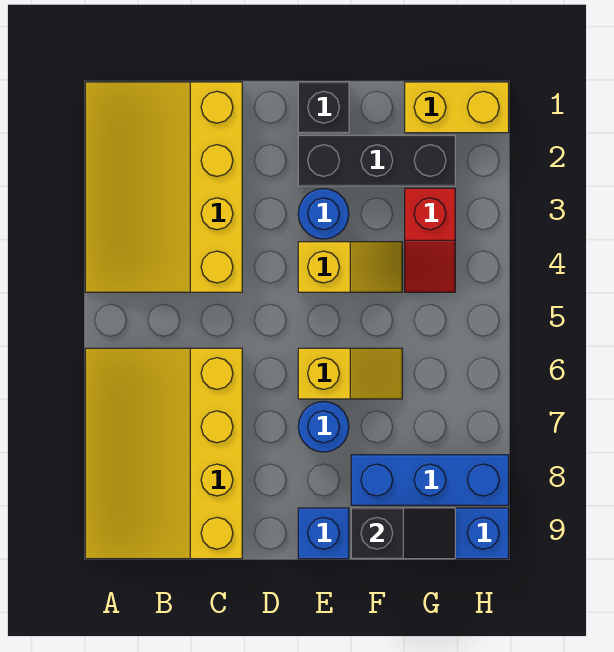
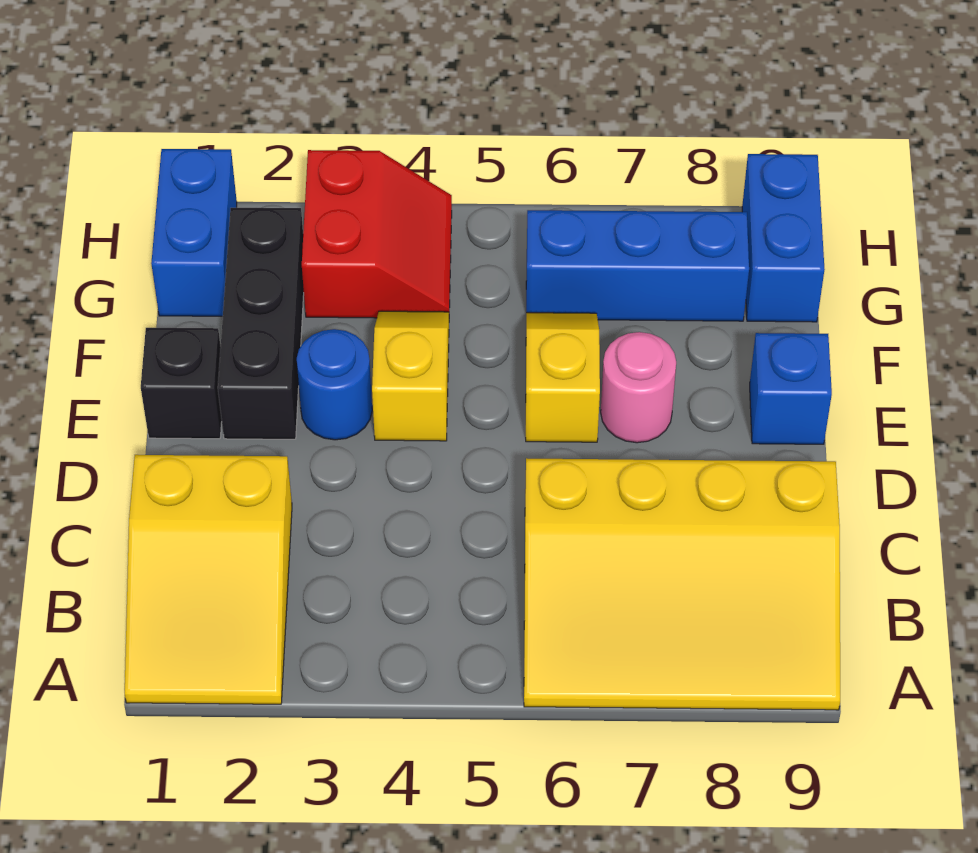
yellow 3x4 slope [85,82,242,292] -> yellow 2x3 slope [125,455,292,704]
blue 1x1 round brick [298,402,349,452] -> pink 1x1 round brick [601,332,676,443]
blue 1x3 brick [351,455,509,505] -> blue 1x3 brick turned to [526,210,749,321]
black 1x2 slope [351,508,455,559] -> none
yellow 1x2 brick [405,82,509,133] -> blue 1x2 brick [151,149,237,316]
red 1x2 slope [405,188,455,292] -> red 2x2 slope [302,150,452,318]

